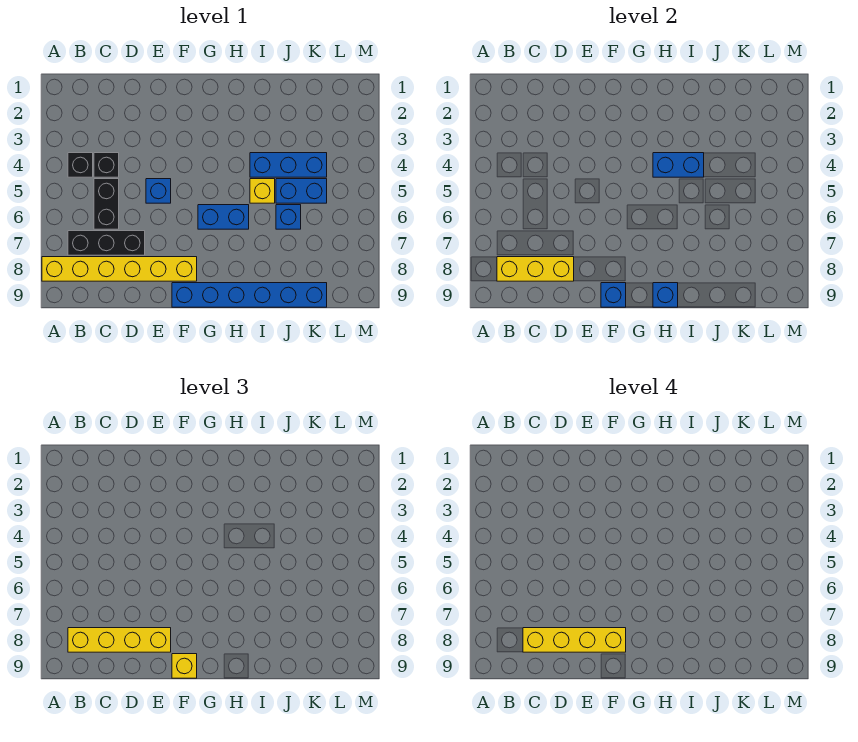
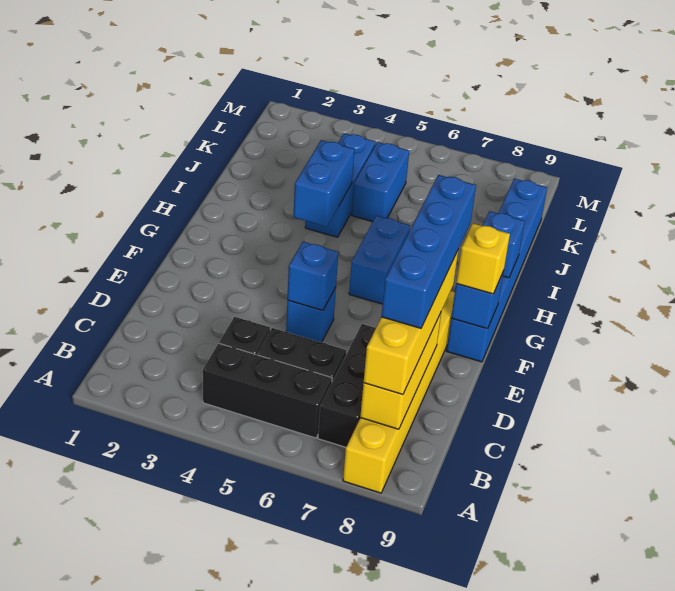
black 1x1 brick [68,153,93,177] -> black 1x3 brick [203,343,332,438]
yellow 1x4 brick [523,628,626,652] -> blue 1x4 brick [381,175,476,328]
yellow 1x1 brick [250,179,275,203] -> none
blue 1x1 brick [276,205,301,229] -> blue 1x1 brick moved to [287,242,338,311]

